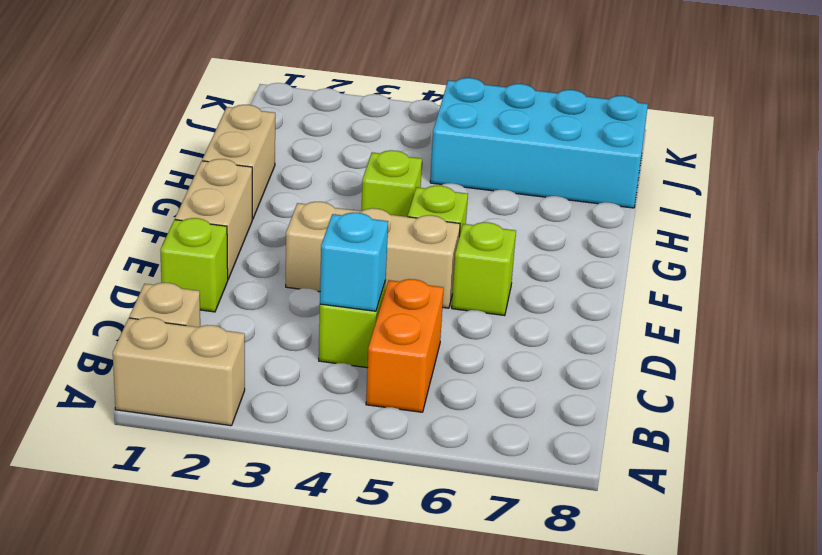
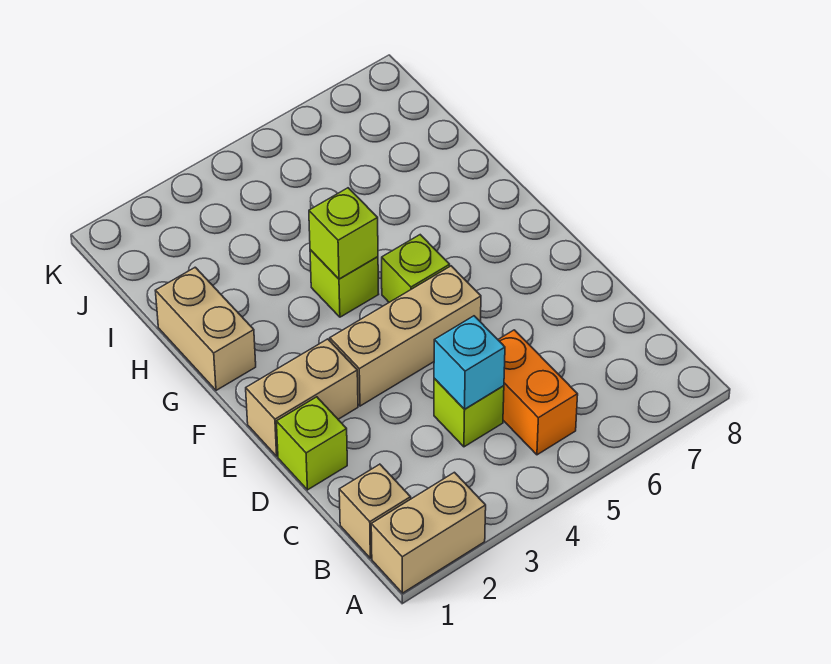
tan 1x2 brick [175,159,252,279] -> tan 1x2 brick turned to [246,339,358,456]
lime 1x1 brick [452,222,516,316] -> lime 1x1 brick moved to [309,188,378,279]
cyan 2x4 brick [430,78,648,208] -> none

